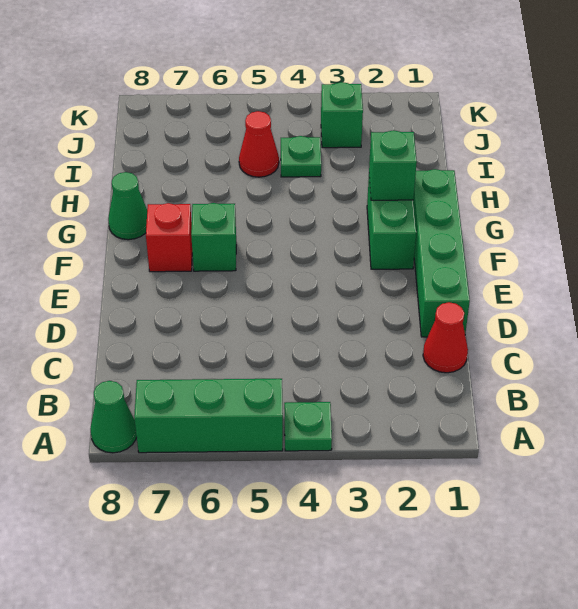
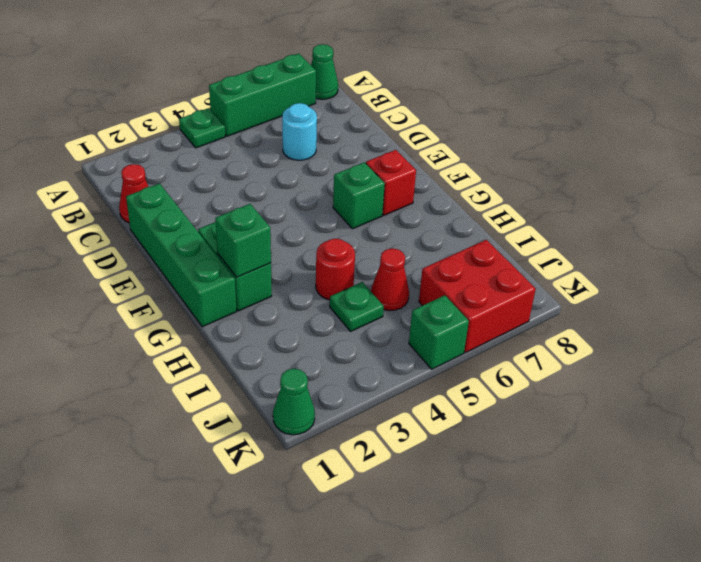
none -> cyan 1x1 round brick [282,103,317,160]
green 1x1 cone [108,172,147,240] -> green 1x1 cone moved to [273,369,315,435]
none -> red 1x1 round brick [316,239,355,300]
green 1x1 brick [321,82,363,148] -> green 1x1 brick moved to [409,295,469,369]
none -> red 2x2 brick [419,240,536,353]

